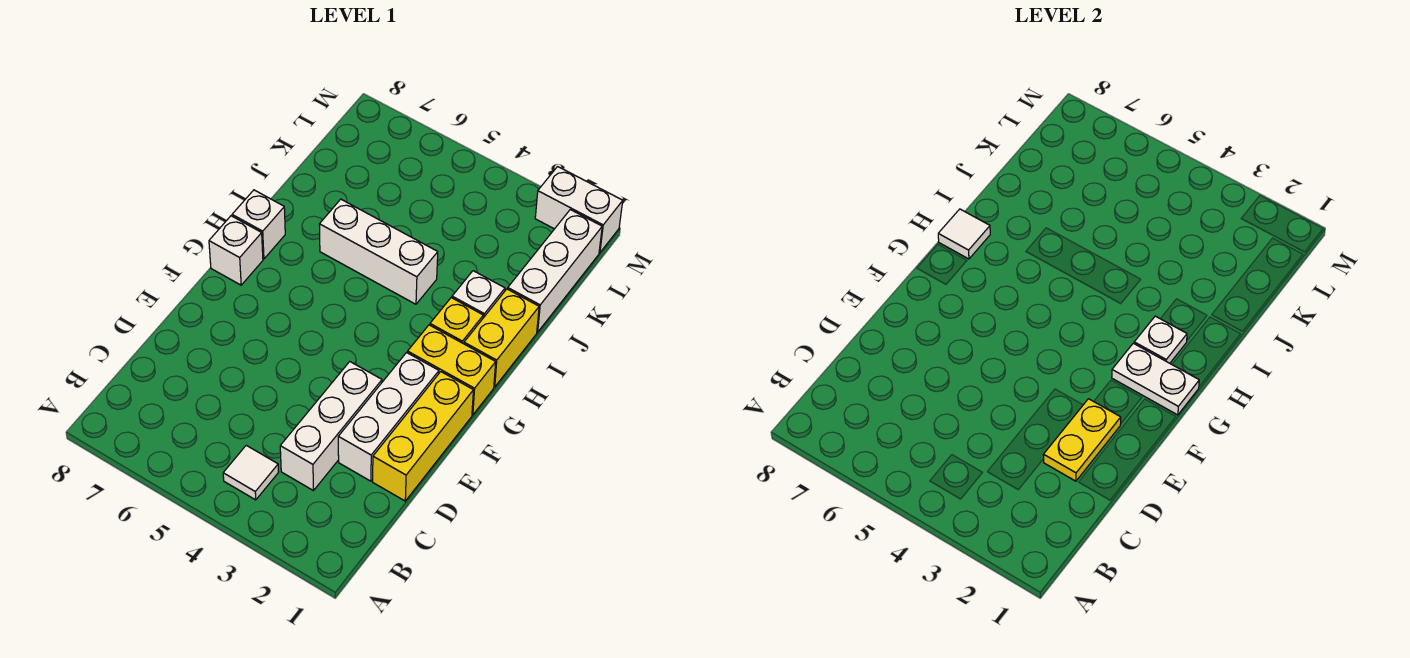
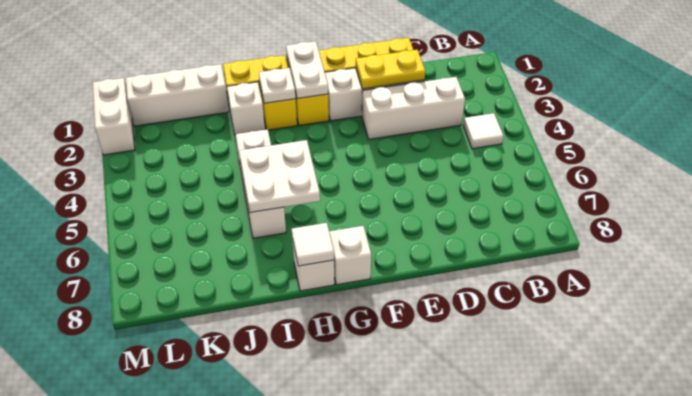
none -> white 2x2 plate [239,140,320,213]

